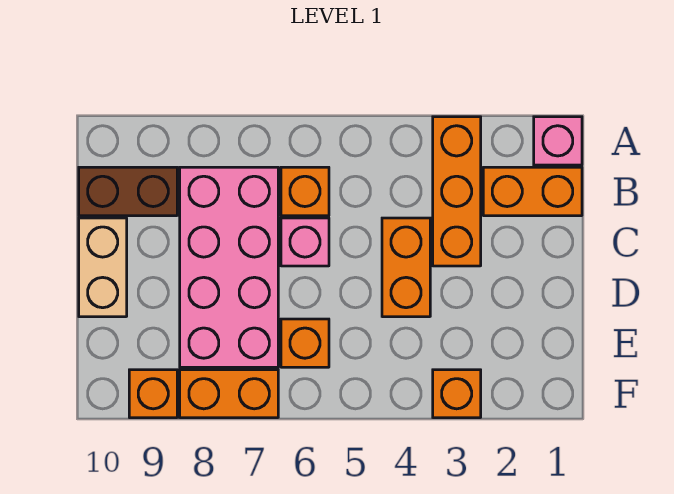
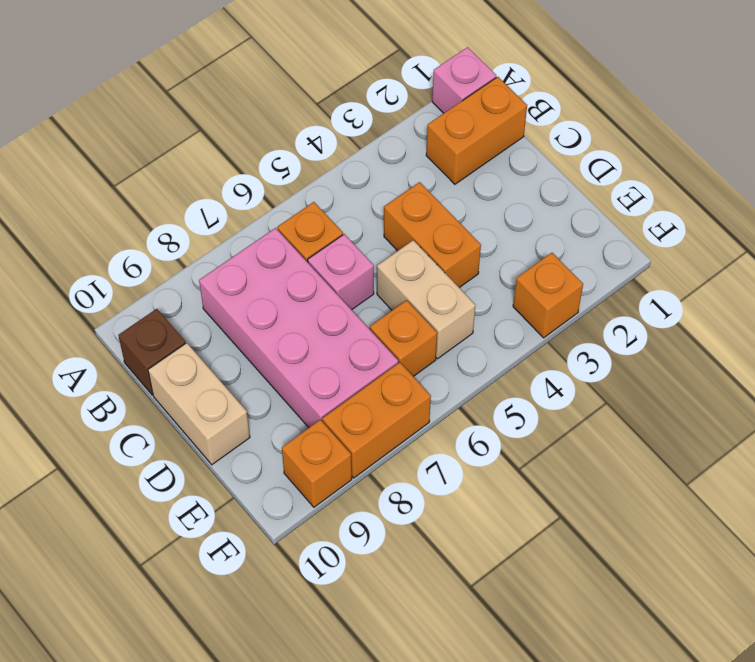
orange 1x3 brick [433,117,481,266] -> none
brown 1x2 brick [79,167,177,216] -> brown 1x1 brick [118,309,186,395]
none -> tan 1x2 brick [377,240,475,359]

